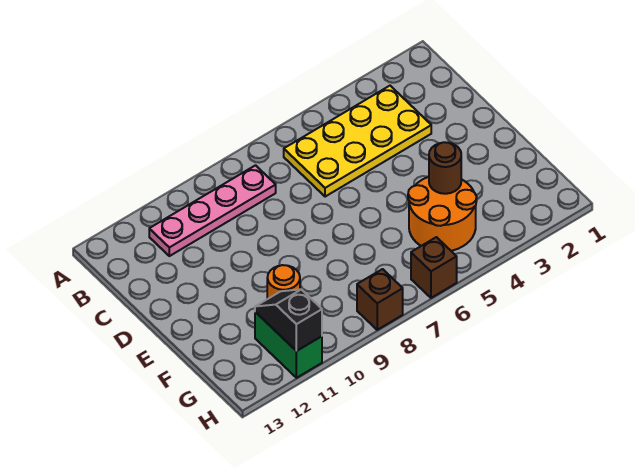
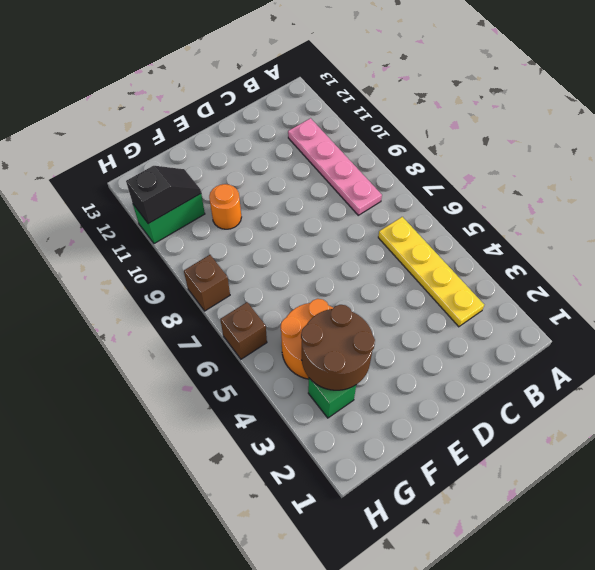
yellow 2x4 plate [284,86,431,197] -> yellow 1x4 plate [378,217,484,327]
brown 1x1 round brick [429,142,461,194] -> brown 2x2 round brick [301,305,375,390]
none -> green 1x1 brick [308,378,356,418]

